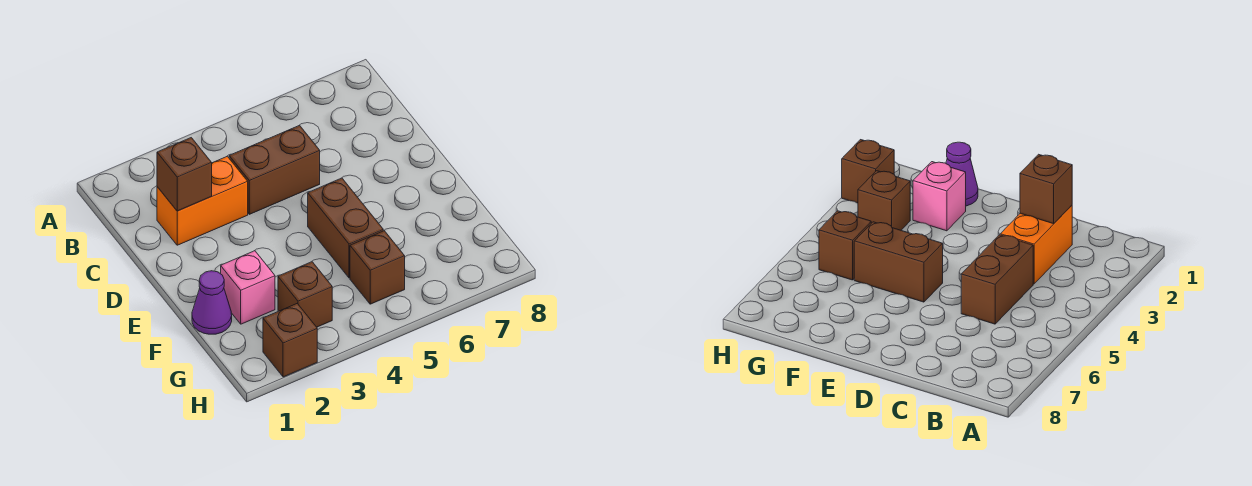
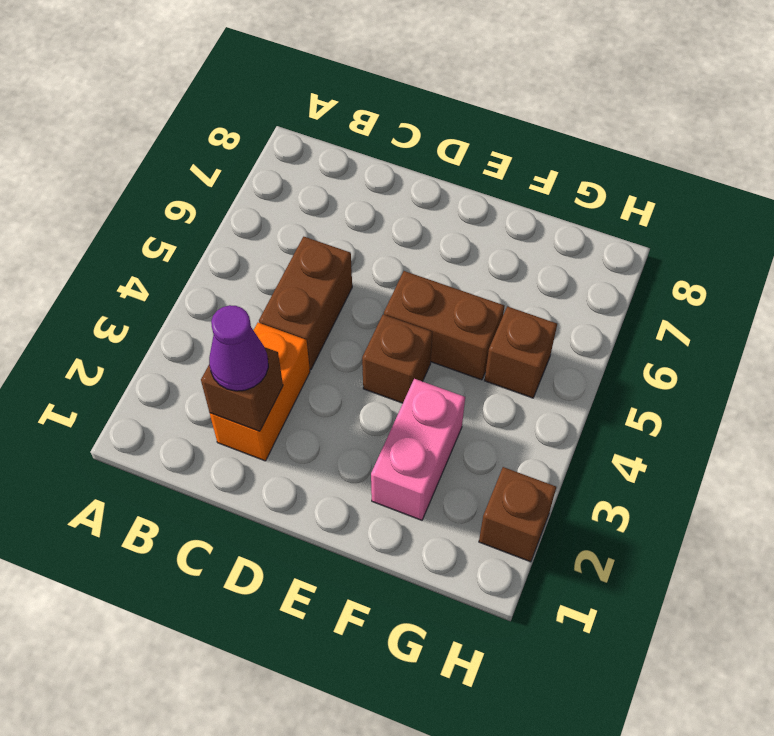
purple 1x1 cone [192,271,232,334] -> purple 1x1 cone moved to [209,305,268,391]
pink 1x1 brick [221,251,275,324] -> pink 1x2 brick [371,379,465,520]
brown 1x1 brick [278,262,332,327] -> brown 1x1 brick moved to [362,314,432,403]

